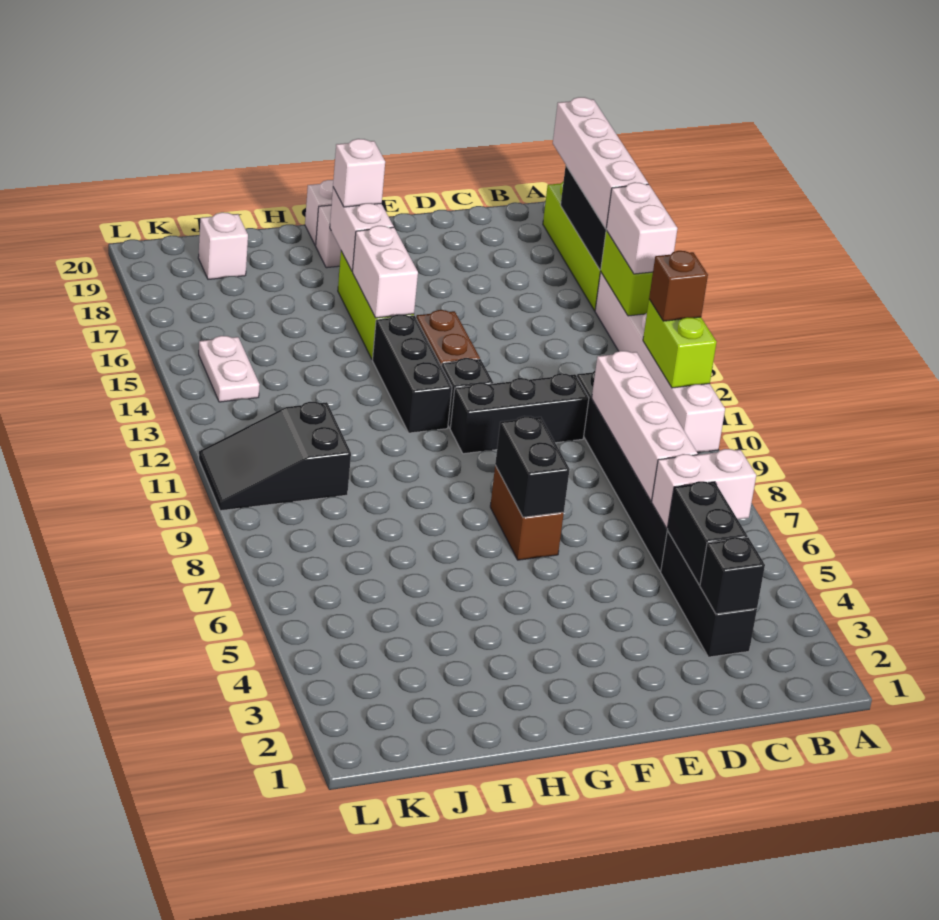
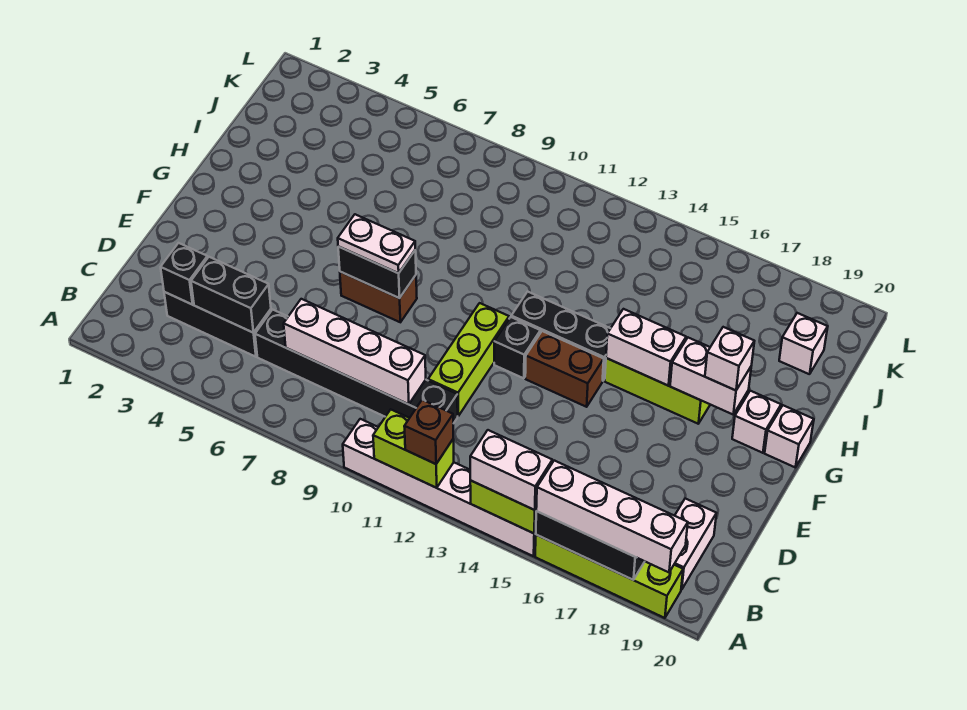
white 1x2 brick [652,449,756,528] -> white 1x2 brick moved to [674,499,716,590]
black 1x3 brick [450,373,589,454] -> lime 1x3 brick [428,303,509,416]
black 2x3 slope [199,402,351,511] -> none
white 1x2 plate [199,336,260,402] -> white 1x2 plate moved to [338,214,415,273]

